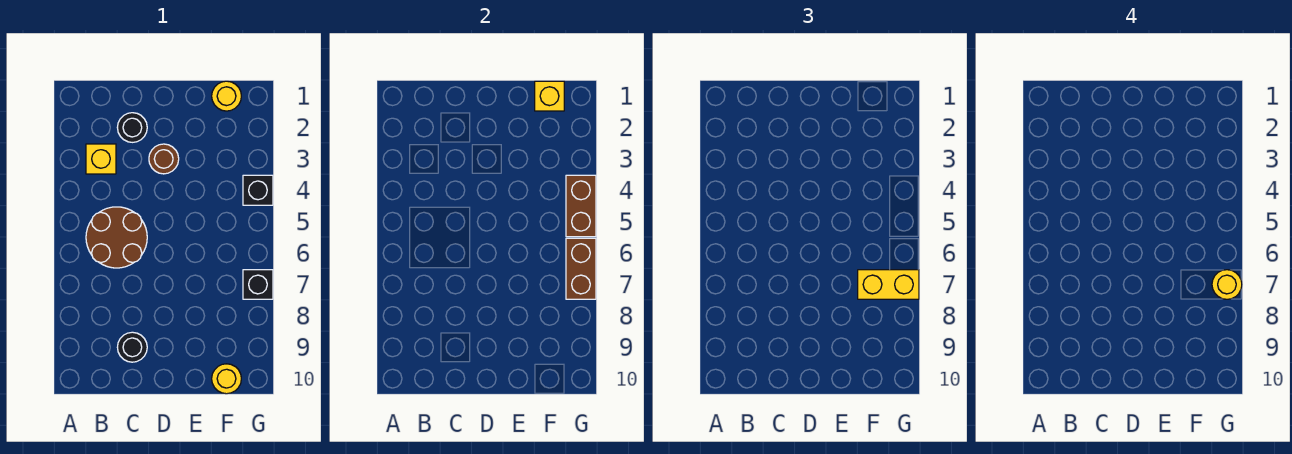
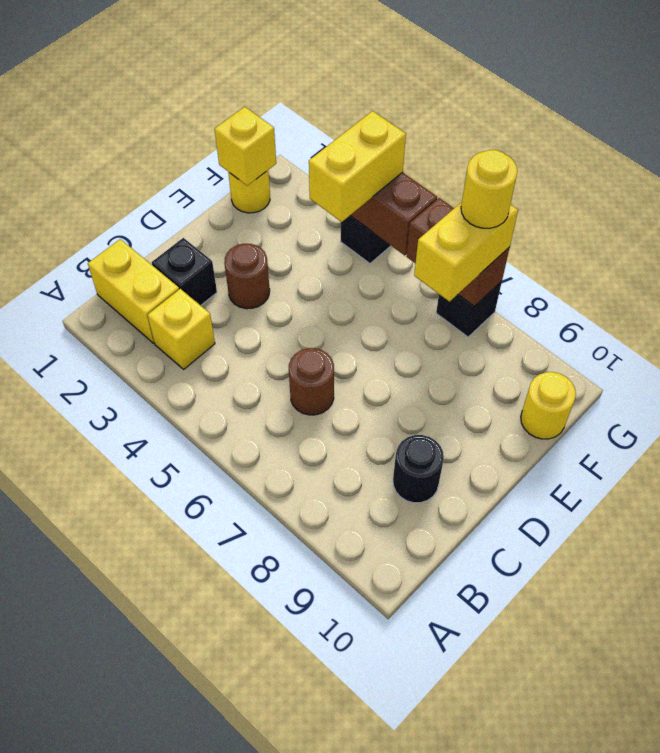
none -> yellow 1x2 brick [88,239,179,343]
brown 2x2 round brick [86,207,147,268] -> brown 1x1 round brick [289,348,334,415]
black 1x1 round brick [117,113,147,142] -> black 1x1 brick [152,238,217,305]
none -> yellow 1x2 brick [309,111,406,222]

